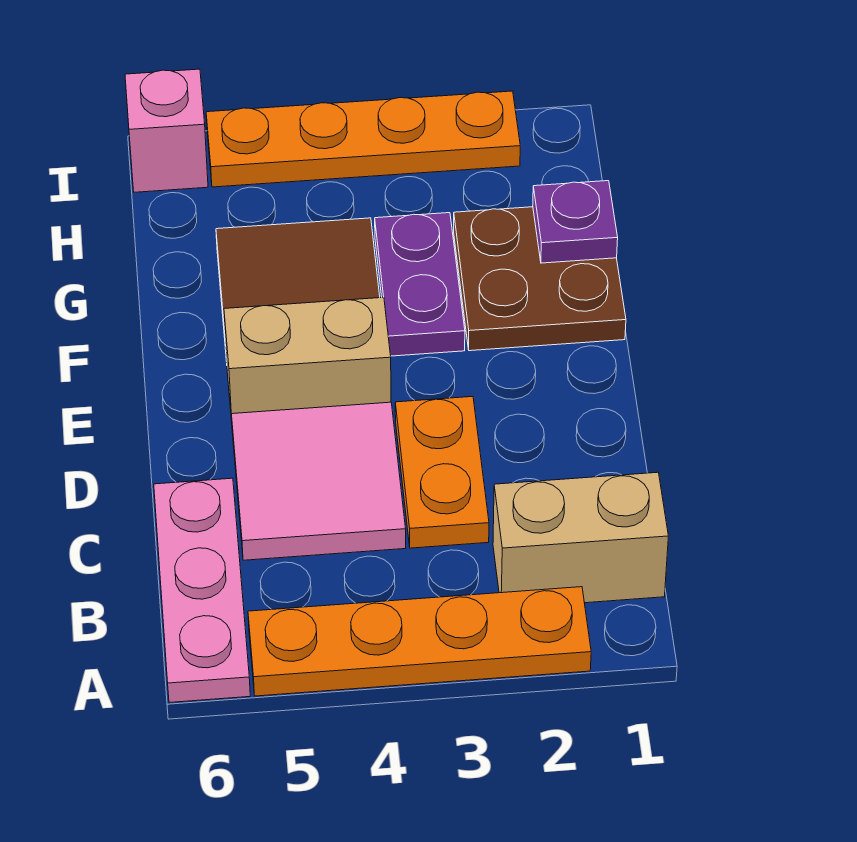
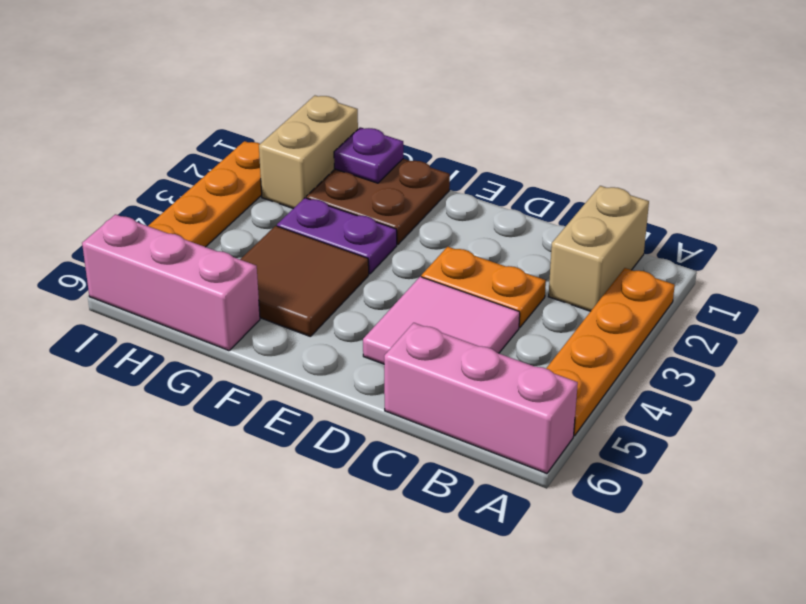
pink 1x3 plate [154,478,250,703] -> pink 1x3 brick [384,323,578,474]
tan 1x2 brick [224,297,391,421] -> tan 1x2 brick moved to [259,96,358,209]
pink 1x1 brick [125,69,208,192] -> pink 1x3 brick [82,214,260,351]

